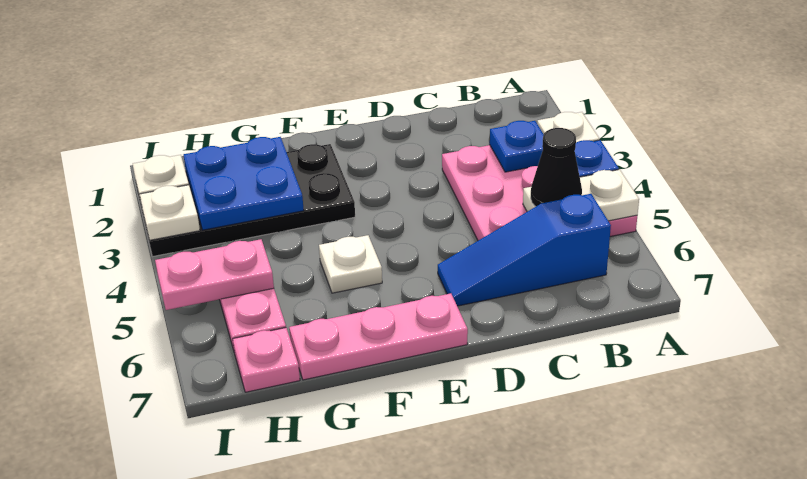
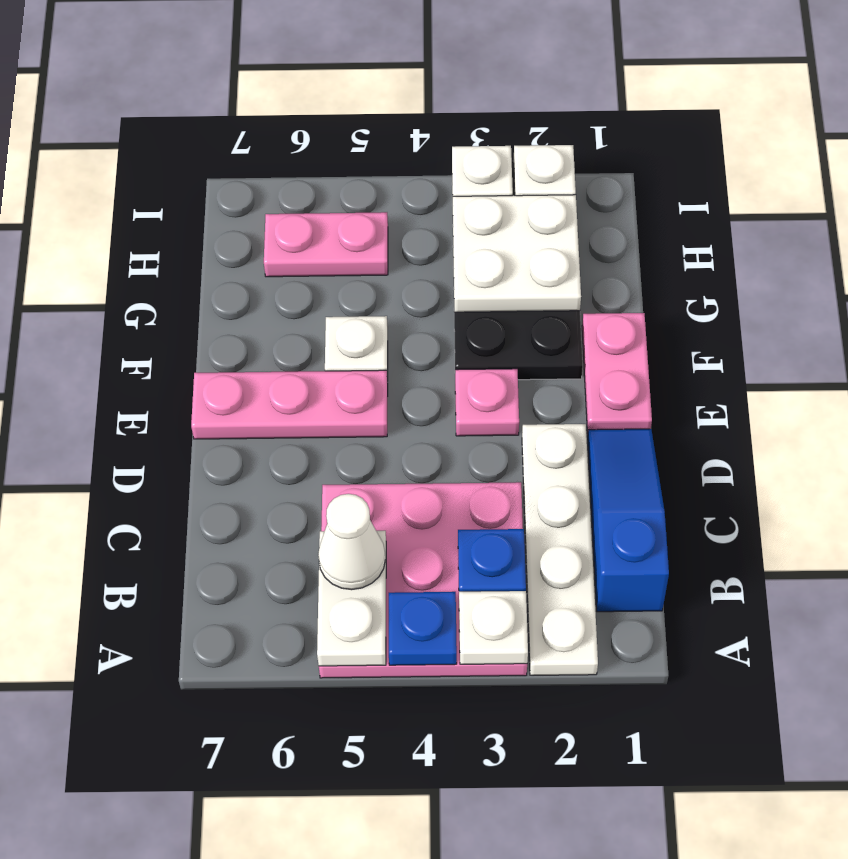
none -> white 1x4 plate [522,424,598,675]
black 1x1 cone [531,128,582,207] -> white 1x1 cone [318,494,385,590]
blue 1x3 slope [438,194,611,306] -> blue 1x3 slope moved to [588,429,669,612]
pink 1x3 plate [289,293,468,380] -> pink 1x3 plate turned to [191,370,388,439]
blue 2x2 plate [184,137,304,230] -> white 2x2 plate [453,195,581,312]
pink 1x2 plate [155,239,274,310] -> pink 1x2 plate moved to [582,313,652,433]
pink 1x1 plate [233,328,300,392] -> pink 1x1 plate moved to [455,369,519,436]

